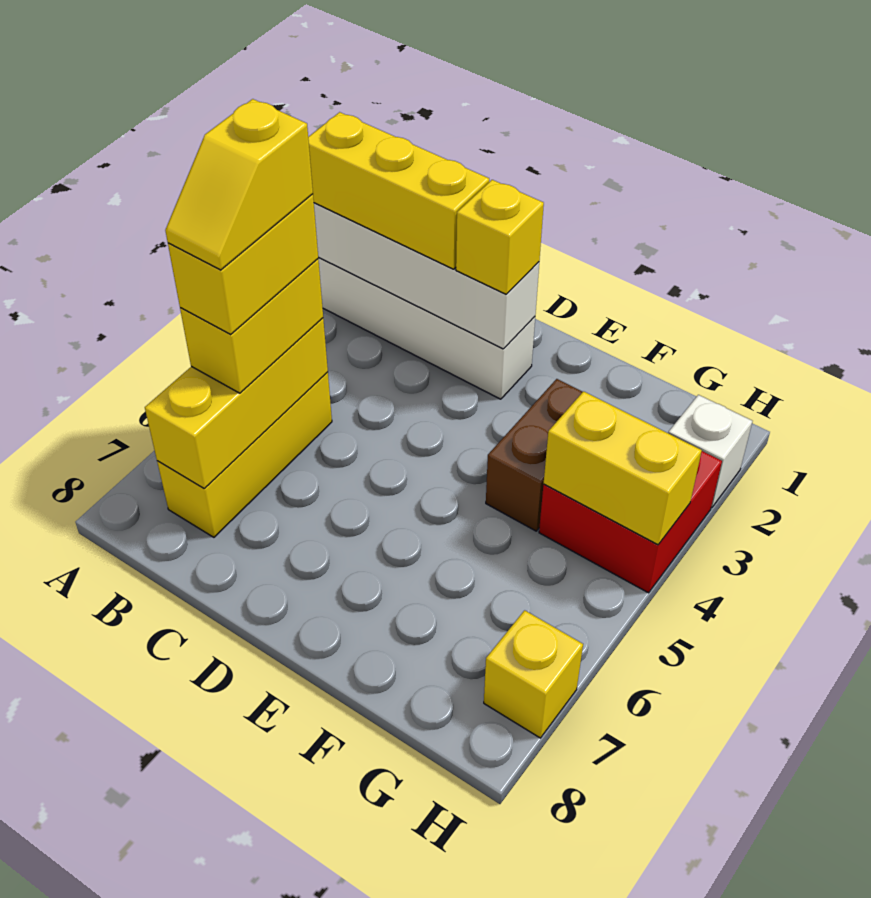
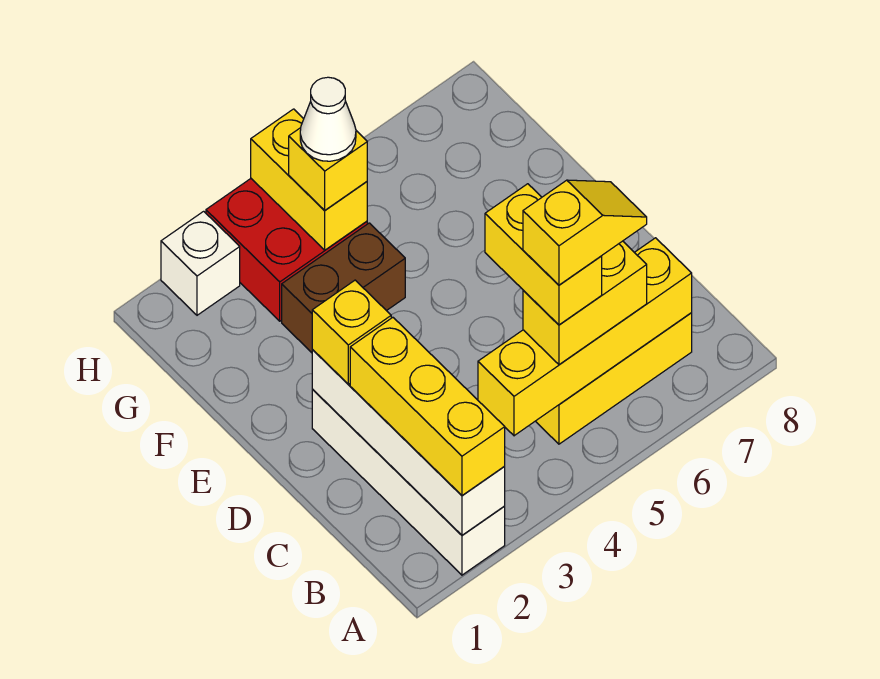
yellow 1x3 brick [145,318,328,488] -> yellow 1x4 brick [478,238,692,436]
yellow 1x2 brick [168,194,318,334] -> yellow 1x2 brick turned to [485,184,602,325]
none -> white 1x1 cone [300,77,356,161]
yellow 1x1 brick [484,610,583,738] -> yellow 1x1 brick moved to [289,128,367,210]

